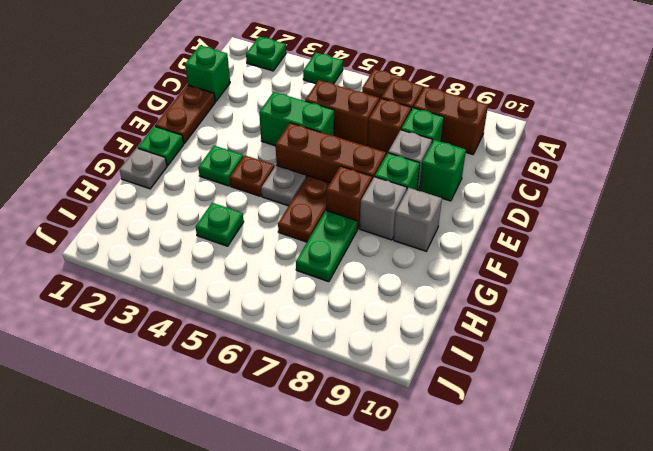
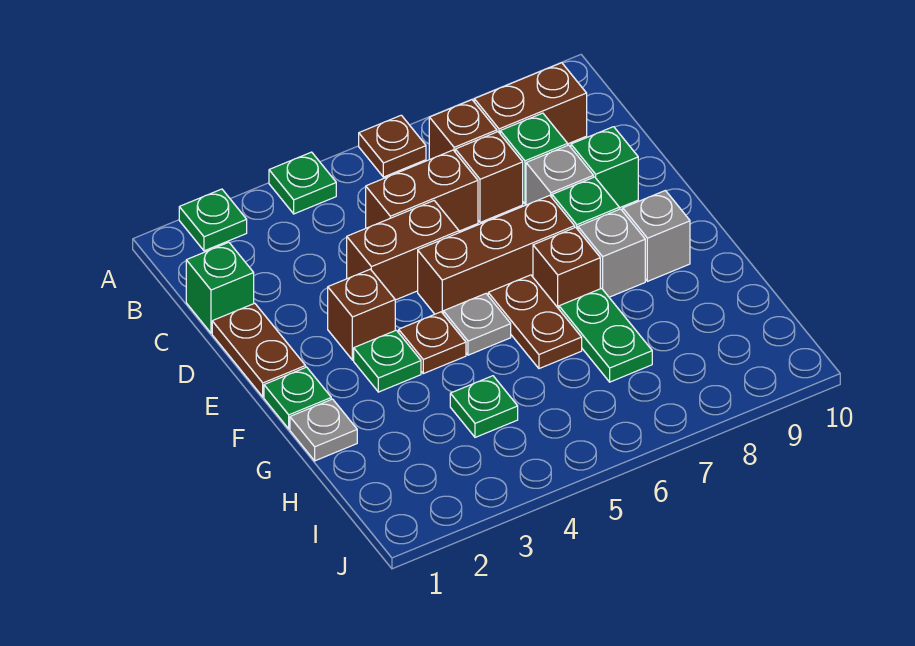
green 1x2 brick [259,92,334,146] -> brown 1x2 brick [347,201,459,300]
none -> brown 1x1 brick [328,269,395,360]

